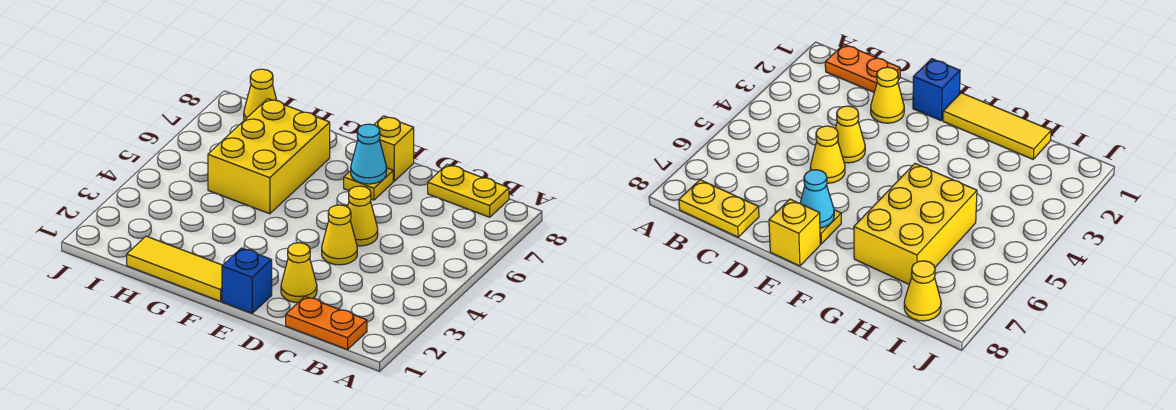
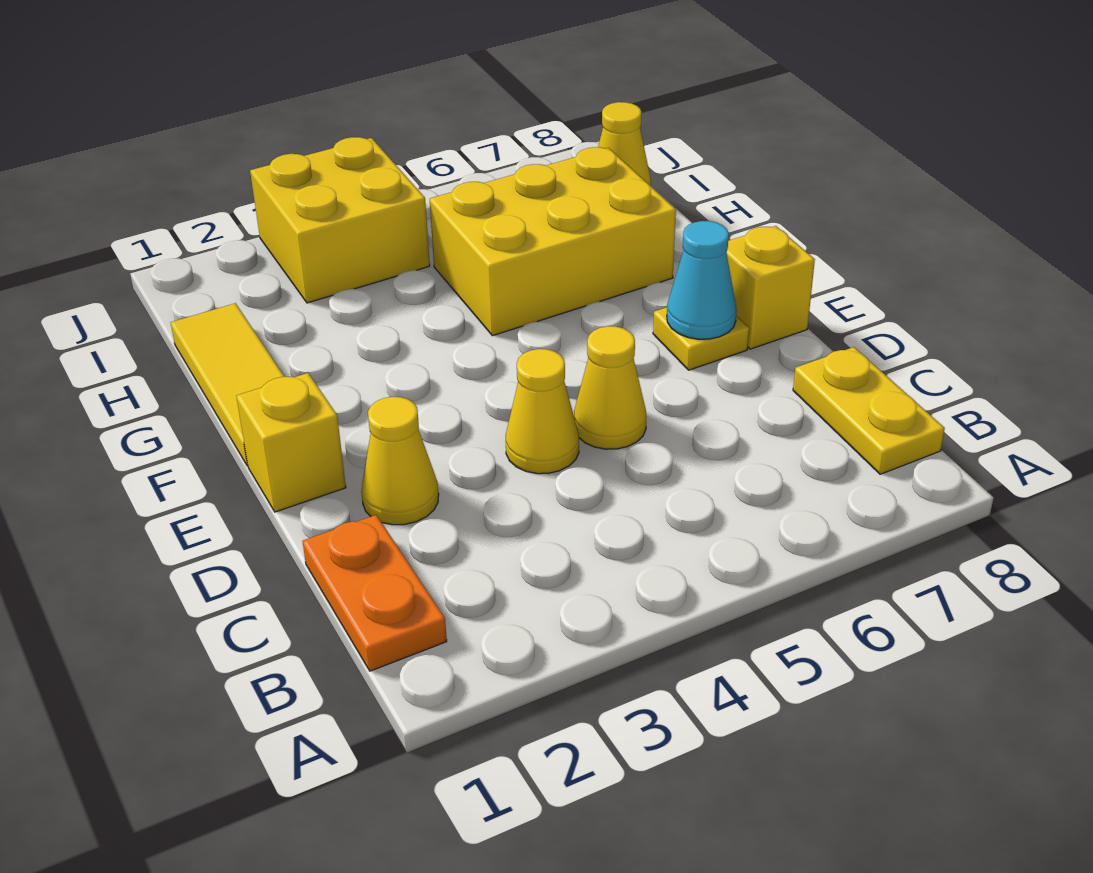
blue 1x1 brick [222,248,272,313] -> yellow 1x1 brick [236,373,346,512]
none -> yellow 2x2 brick [250,137,430,303]

